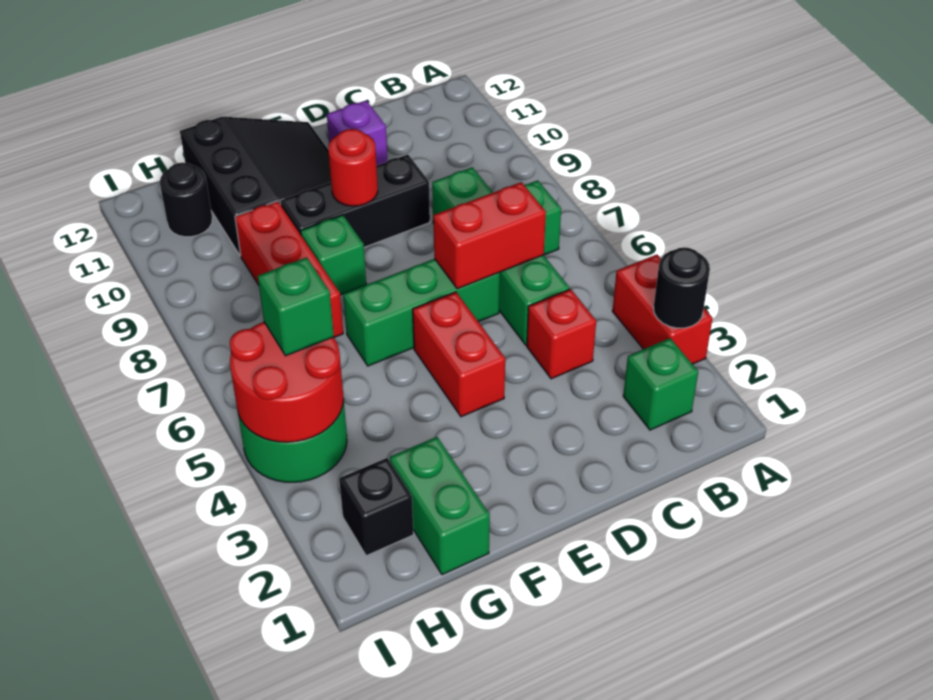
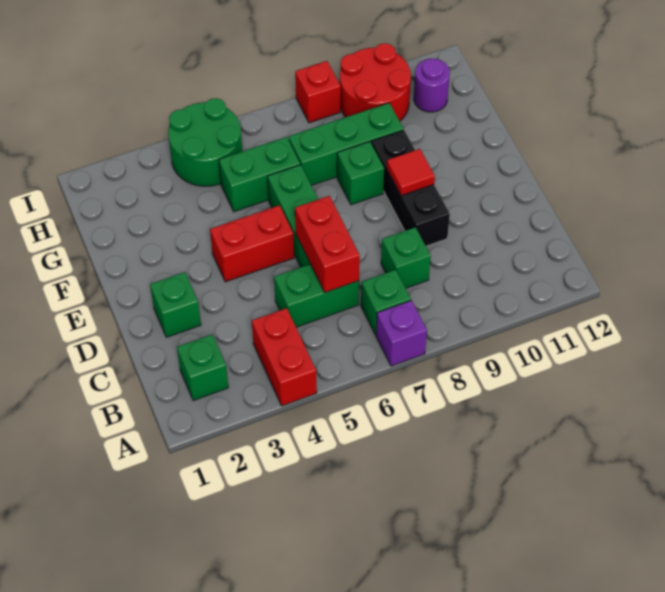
red 1x2 brick [612,254,713,364] -> red 1x2 brick turned to [252,308,317,406]
black 1x1 round brick [654,247,710,328] -> none
red 1x1 brick [527,289,596,379] -> red 1x1 brick moved to [295,61,341,123]
purple 1x1 brick [327,101,388,165] -> purple 1x1 brick moved to [376,300,427,366]
red 1x1 round brick [328,129,378,206] -> red 1x1 tile [387,149,435,196]
black 3x3 slope [180,117,331,256] -> none
green 1x2 brick [390,437,490,575] -> green 1x2 brick moved to [219,137,300,212]
red 1x3 brick [235,201,343,337] -> green 1x3 brick [289,103,403,186]
black 1x1 brick [339,458,414,556] -> none
red 2x2 round brick [230,322,344,442] -> red 2x2 round brick moved to [340,43,411,121]
green 1x1 brick [258,257,334,356] -> green 1x1 brick moved to [150,272,201,337]
black 1x1 round brick [160,163,212,237] -> purple 1x1 round brick [414,58,450,112]

